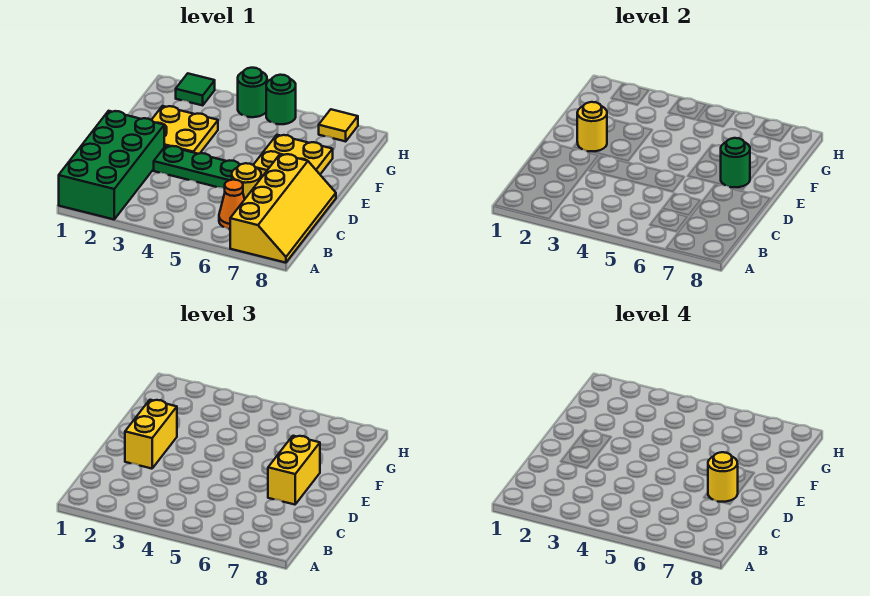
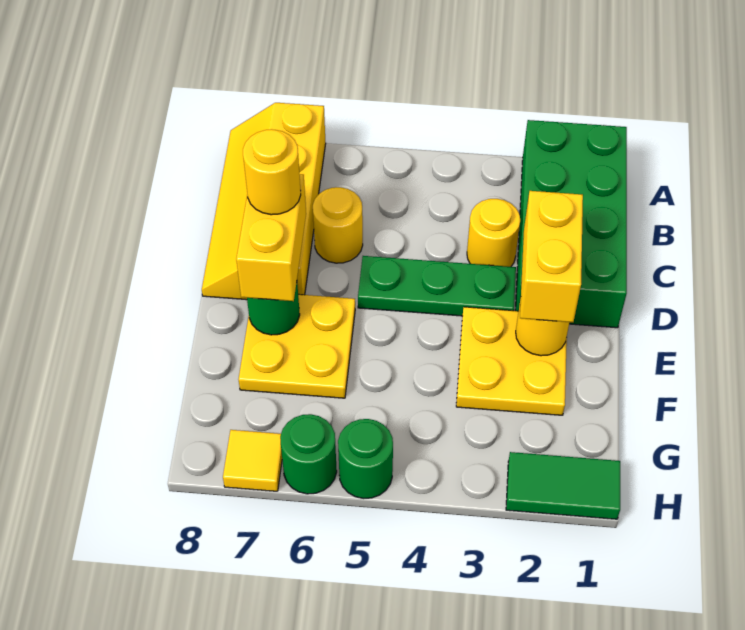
orange 1x1 cone [219,180,245,229] -> none
none -> yellow 1x1 round brick [467,199,520,267]
green 1x1 tile [176,73,215,105] -> green 1x2 tile [506,452,620,519]
green 1x1 round brick [238,68,267,117] -> green 1x1 round brick moved to [280,414,337,494]

